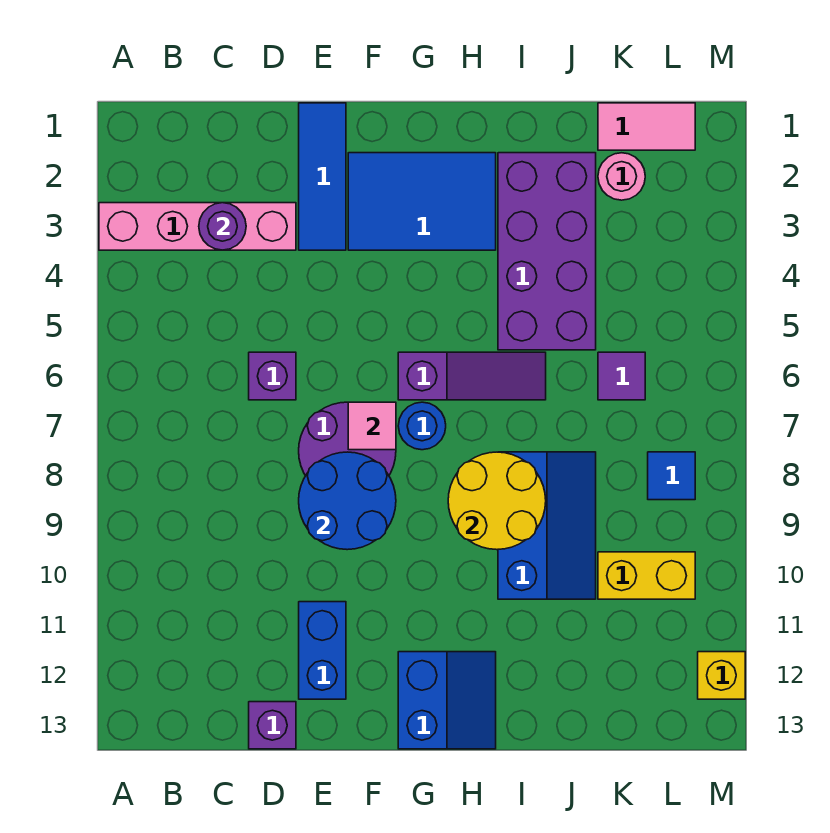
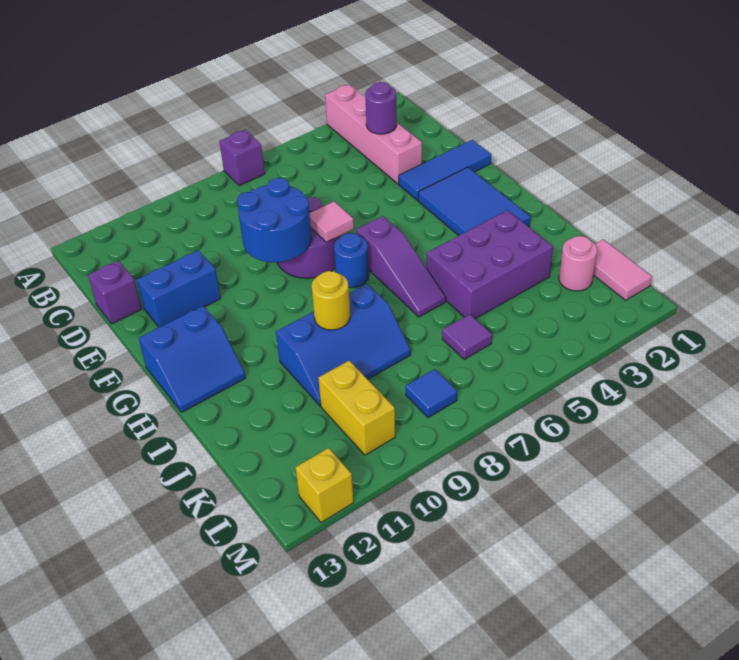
purple 1x1 brick [249,352,296,400] -> purple 1x1 brick moved to [219,130,265,186]
yellow 2x2 round brick [448,452,546,550] -> yellow 1x1 round brick [312,271,350,330]
purple 2x4 brick [498,153,596,350] -> purple 2x3 brick [427,210,553,319]

